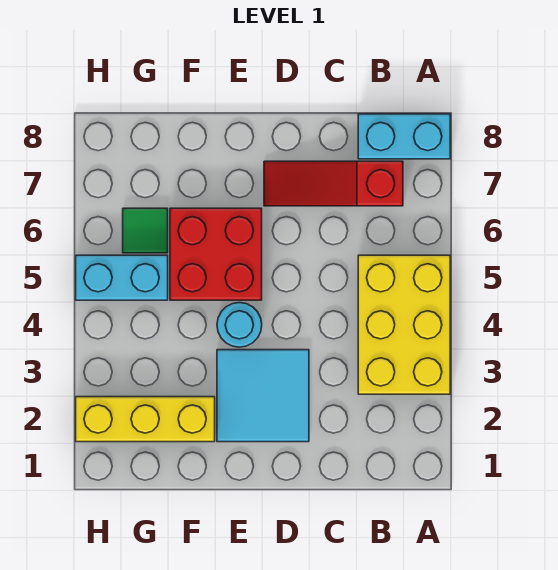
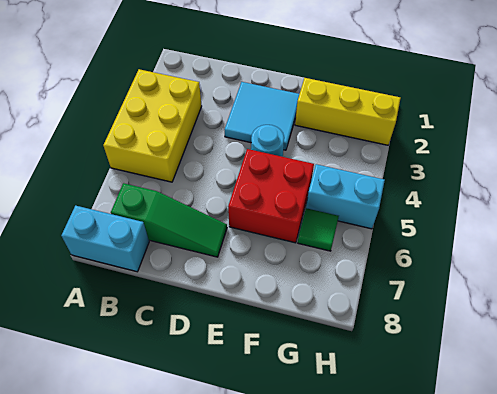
red 1x3 slope [264,161,403,206] -> green 1x3 slope [111,183,227,257]

